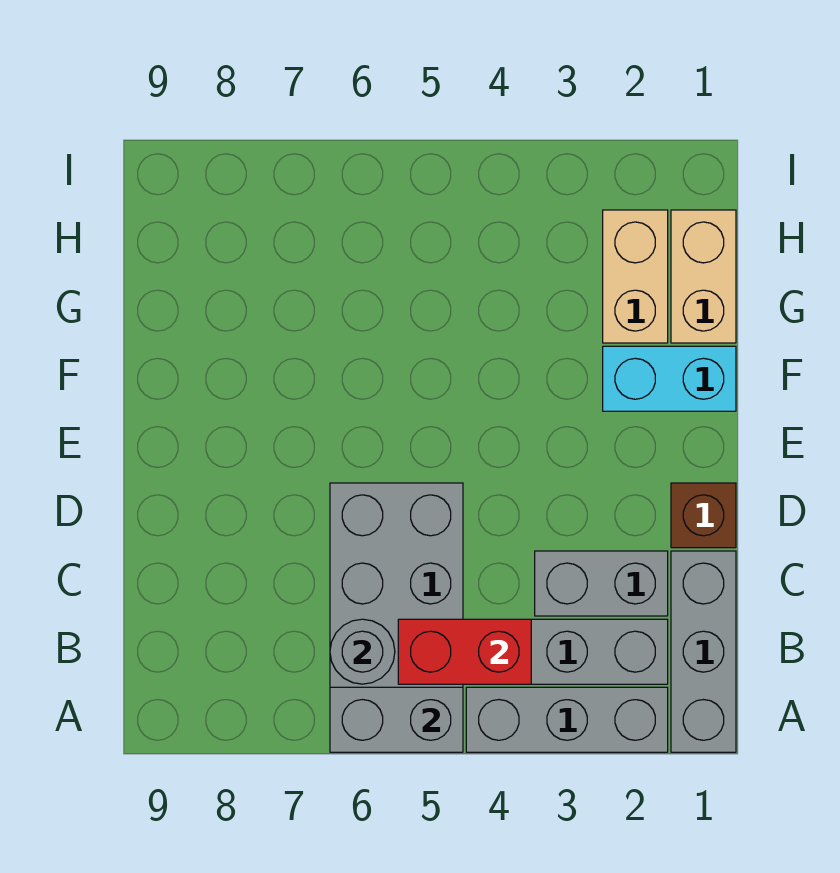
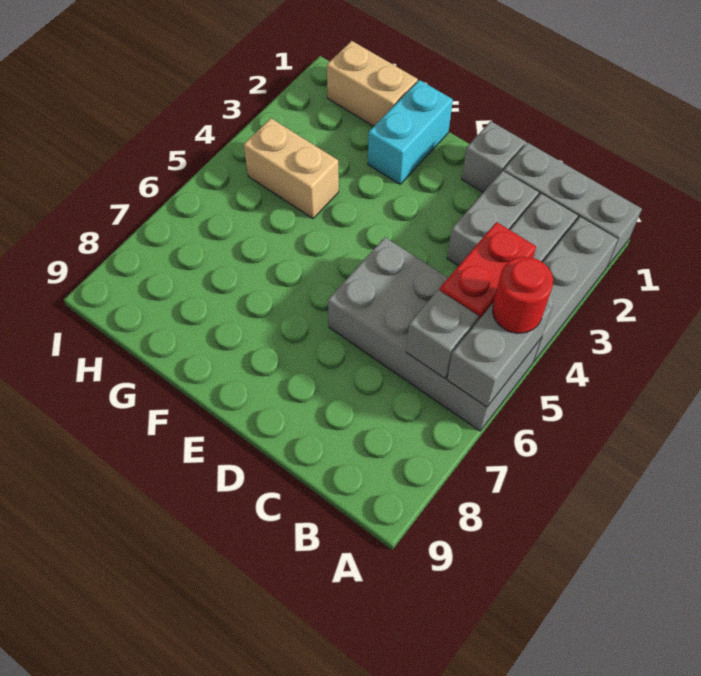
none -> red 1x1 round brick [492,257,553,333]
grey 1x1 round brick [330,619,395,684] -> grey 1x1 brick [406,290,479,378]
brown 1x1 brick [671,483,736,548] -> grey 1x1 brick [462,121,526,193]
tan 1x2 brick [603,210,668,343] -> tan 1x2 brick moved to [244,118,339,218]

